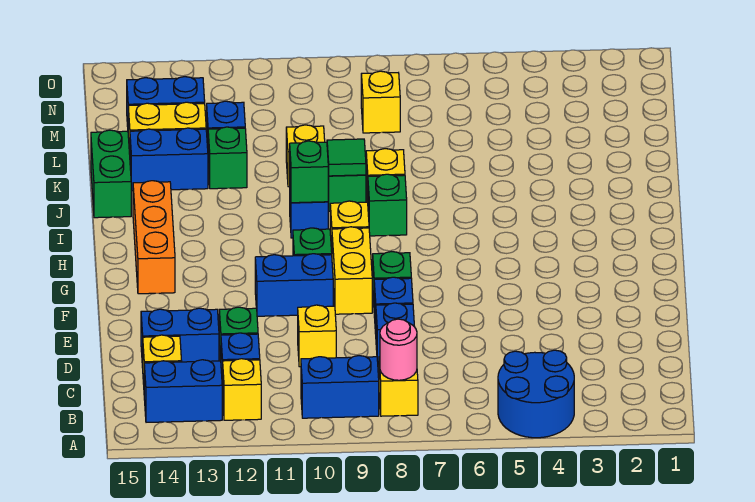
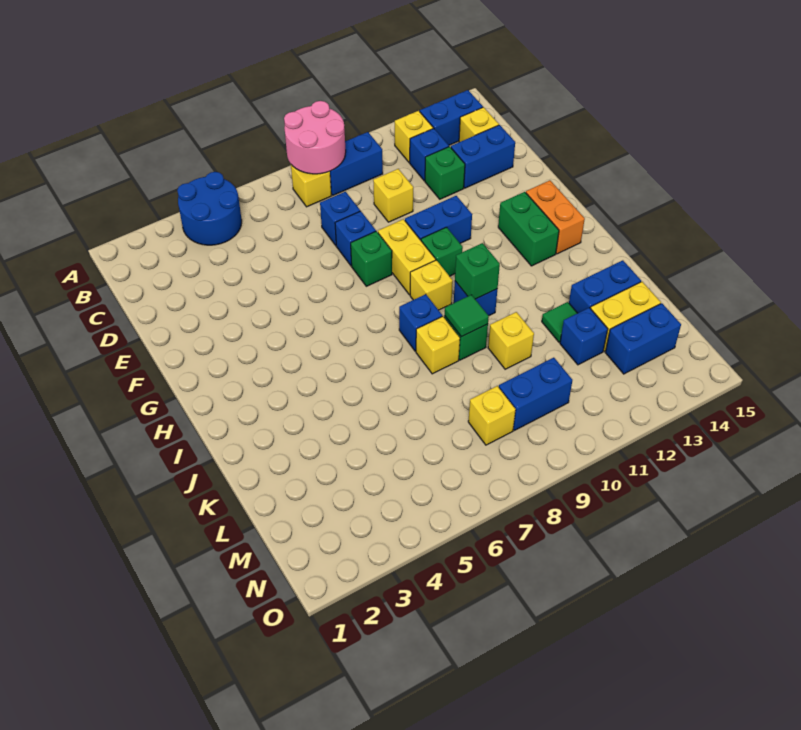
pink 1x1 round brick [380,319,417,380] -> pink 2x2 round brick [284,101,346,174]
orange 1x3 brick [133,181,175,294] -> orange 1x2 brick [526,180,585,254]
green 1x1 brick [368,174,407,236] -> blue 1x1 brick [399,294,442,351]
green 1x2 brick [91,130,131,218] -> green 1x2 brick moved to [498,192,559,266]
green 1x1 brick [208,127,247,189] -> green 1x1 tile [542,302,577,342]
none -> blue 1x2 brick [499,358,572,430]

